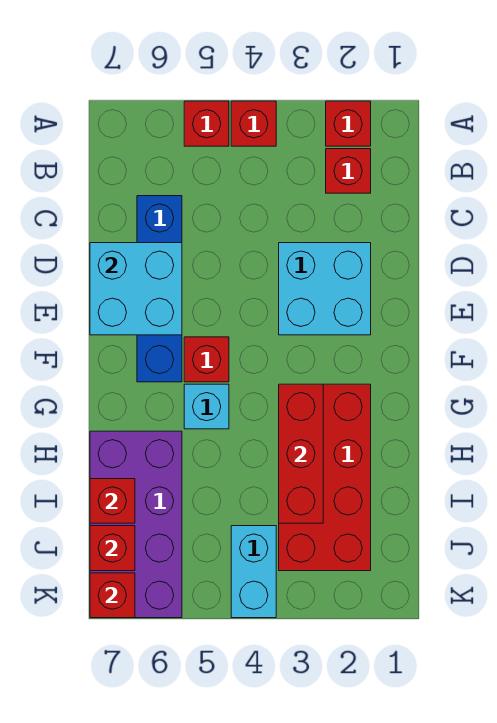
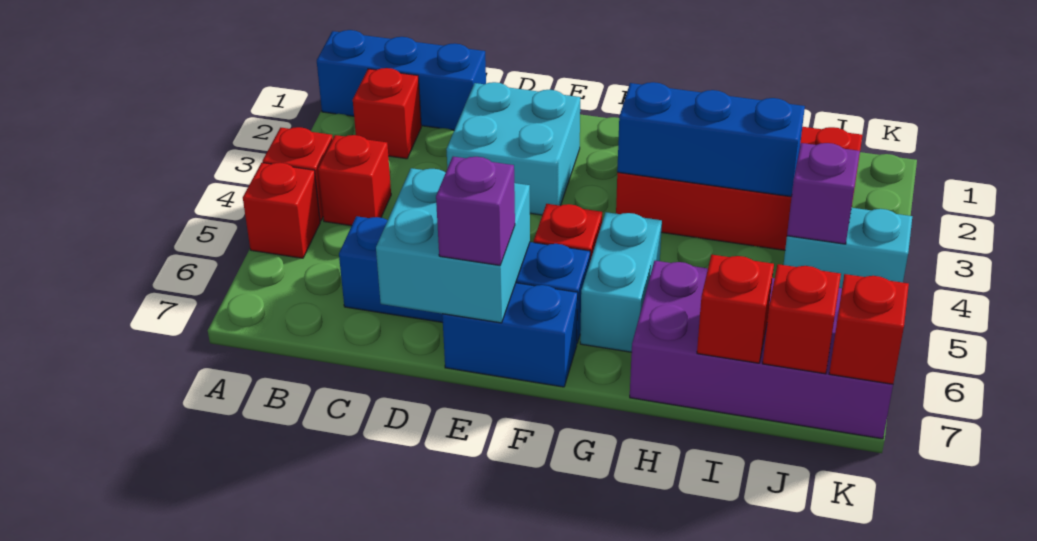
none -> blue 1x3 brick [317,30,486,130]
red 1x1 brick [326,101,371,146] -> red 1x1 brick moved to [318,135,391,226]
none -> blue 1x2 brick [442,283,578,387]
none -> purple 1x1 brick [436,157,515,265]
red 1x3 brick [279,384,323,523] -> blue 1x3 brick [617,82,805,197]
cyan 1x1 brick [184,384,229,429] -> cyan 1x2 brick [580,212,662,352]
none -> purple 1x1 brick [787,143,860,244]

